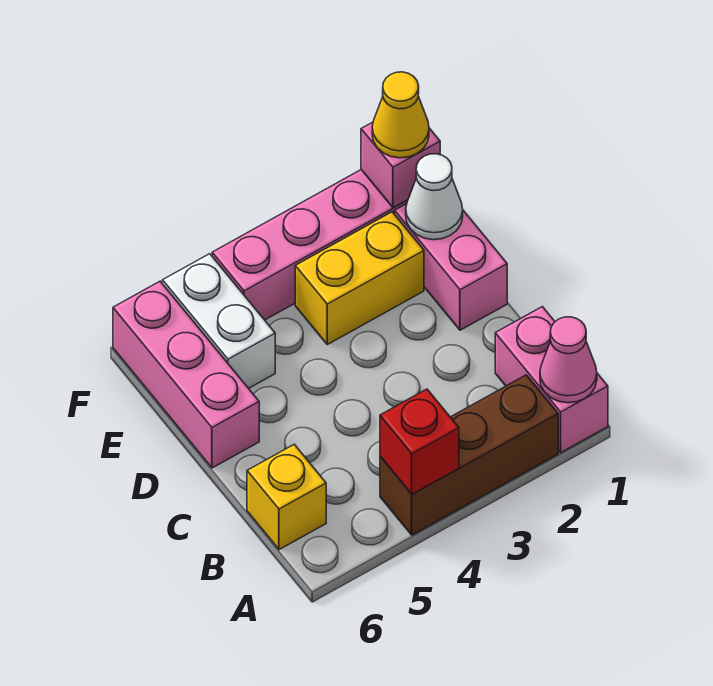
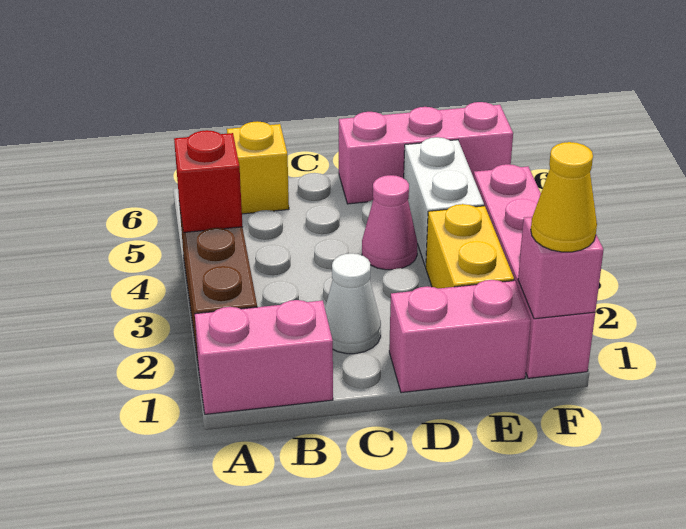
pink 1x1 cone [540,317,597,403] -> pink 1x1 cone moved to [362,175,417,270]
white 1x1 cone [406,154,463,240] -> white 1x1 cone moved to [325,253,381,354]
white 1x2 brick [163,254,275,388] -> white 1x2 brick turned to [404,137,484,267]

